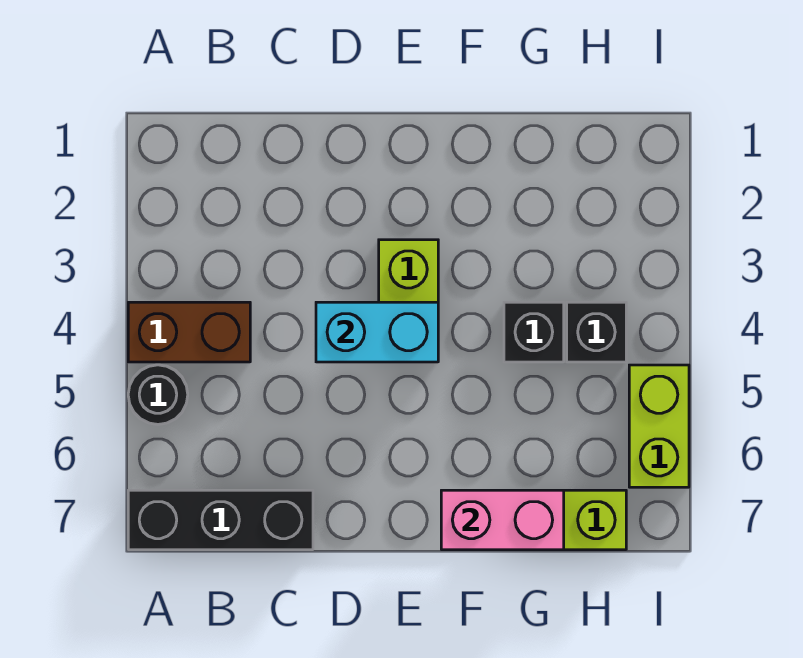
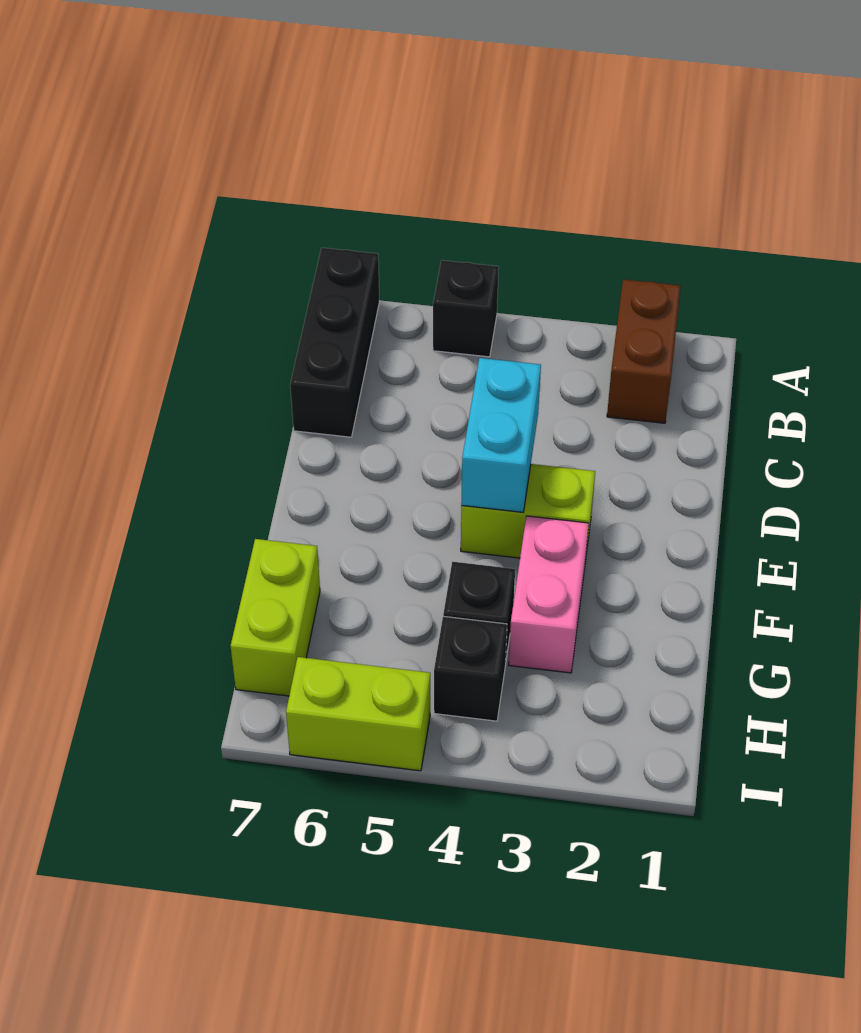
brown 1x2 brick [128,302,250,362] -> brown 1x2 brick moved to [607,279,681,423]
black 1x1 round brick [128,365,188,424] -> black 1x1 brick [433,260,499,357]
pink 1x2 brick [441,490,564,550] -> pink 1x2 brick moved to [509,516,589,673]

